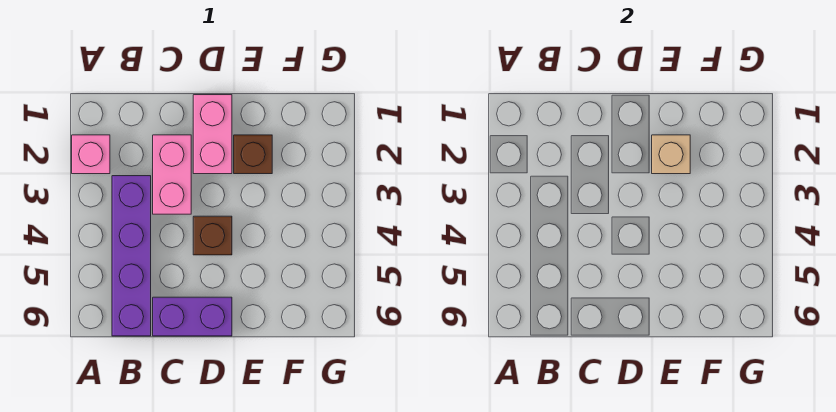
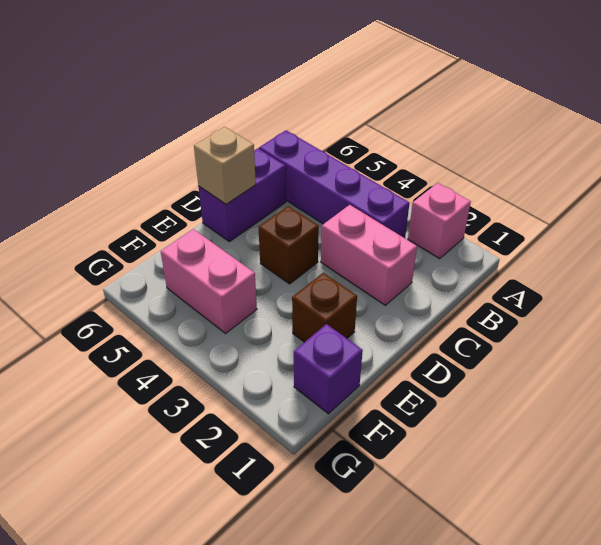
pink 1x2 brick [193,95,232,174] -> pink 1x2 brick moved to [161,229,257,333]
tan 1x1 brick [652,135,690,174] -> tan 1x1 brick moved to [194,127,256,204]
none -> purple 1x1 brick [294,324,363,414]

